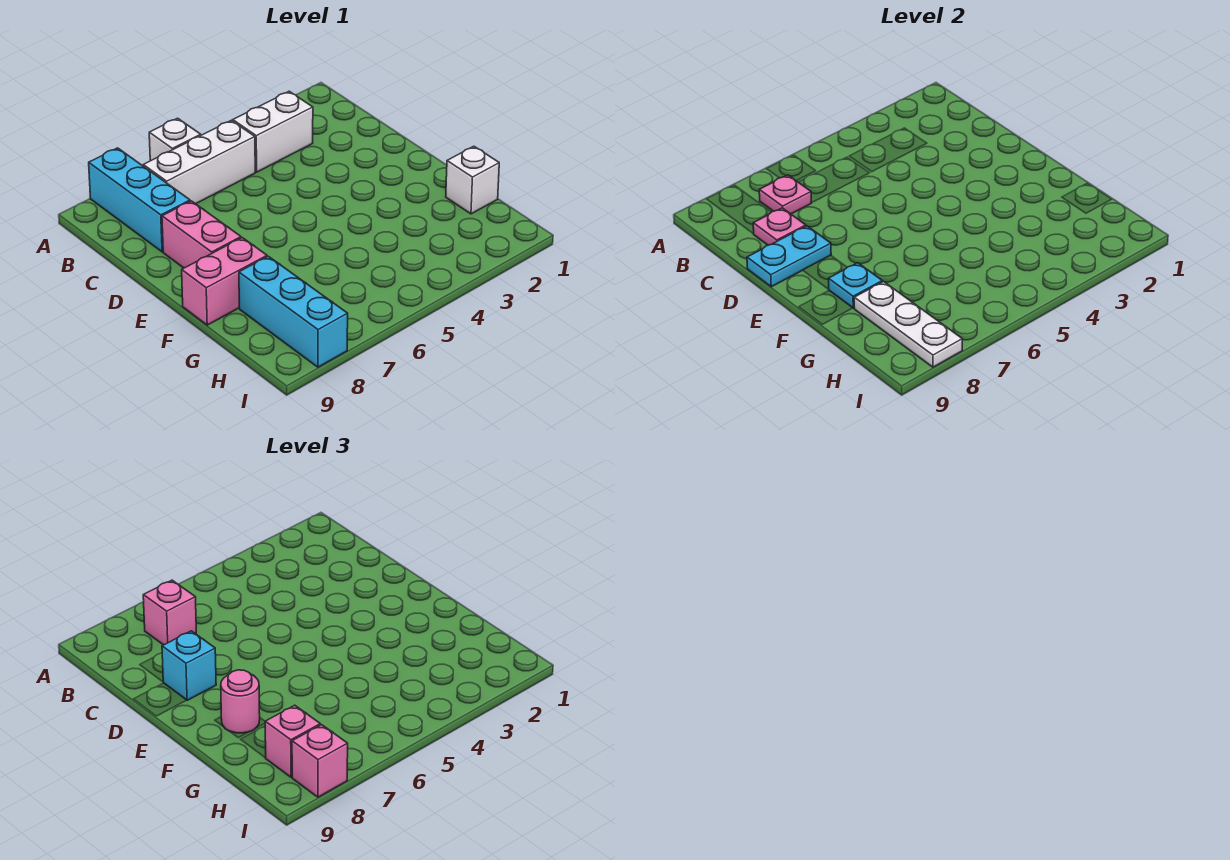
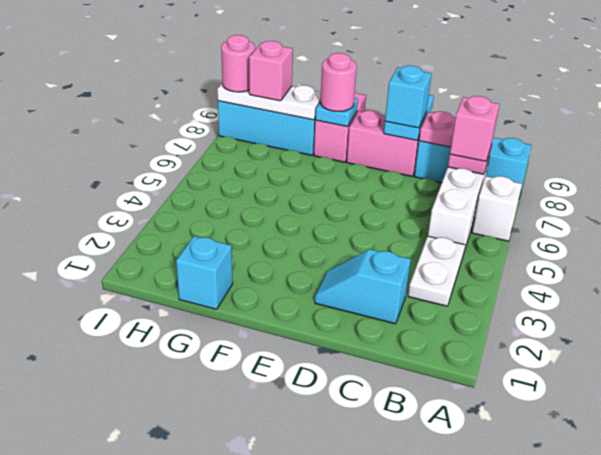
white 1x2 brick [233,91,313,172] -> white 1x2 plate [408,236,465,306]
none -> cyan 1x2 slope [315,249,411,324]
white 1x1 brick [446,146,499,214] -> cyan 1x1 brick [176,236,233,309]
pink 1x1 brick [292,725,348,797] -> pink 1x1 round brick [221,35,255,92]

